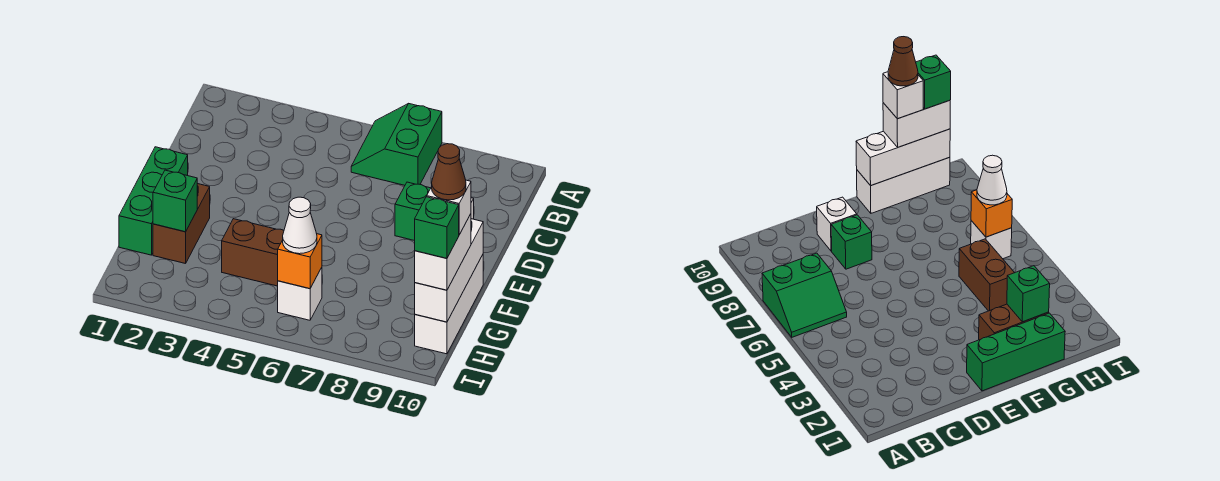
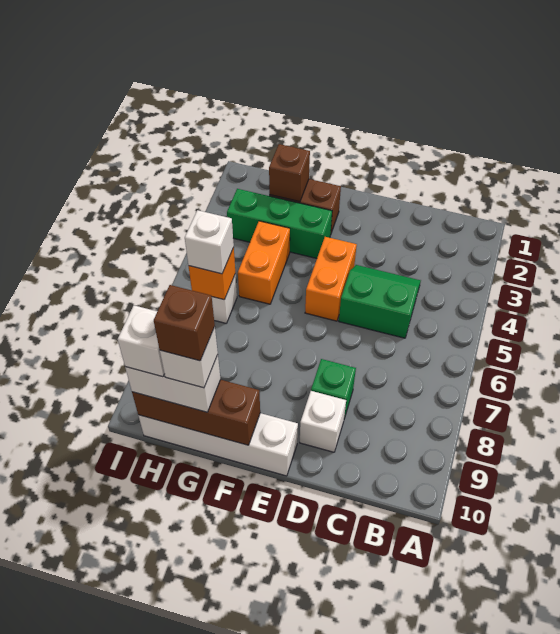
green 2x2 slope [351,103,442,185] -> green 2x2 slope moved to [339,265,421,338]
green 1x3 brick [119,147,188,255] -> green 1x3 brick moved to [227,189,332,258]
none -> orange 1x2 brick [305,237,357,321]
white 1x3 brick [415,255,483,354] -> white 1x4 brick [138,413,298,476]
white 1x3 brick [415,219,483,322] -> brown 1x3 brick [132,380,260,445]
green 1x1 brick [153,170,197,232] -> brown 1x1 brick [269,144,310,202]
brown 1x2 brick [222,219,284,286] -> orange 1x2 brick [238,221,290,304]
brown 1x1 cone [432,144,466,200] -> brown 1x1 brick [154,285,215,361]
white 1x1 cone [283,197,317,254] -> white 1x1 brick [185,210,234,274]
green 1x1 brick [415,197,459,258] -> white 1x1 brick [118,305,164,377]

